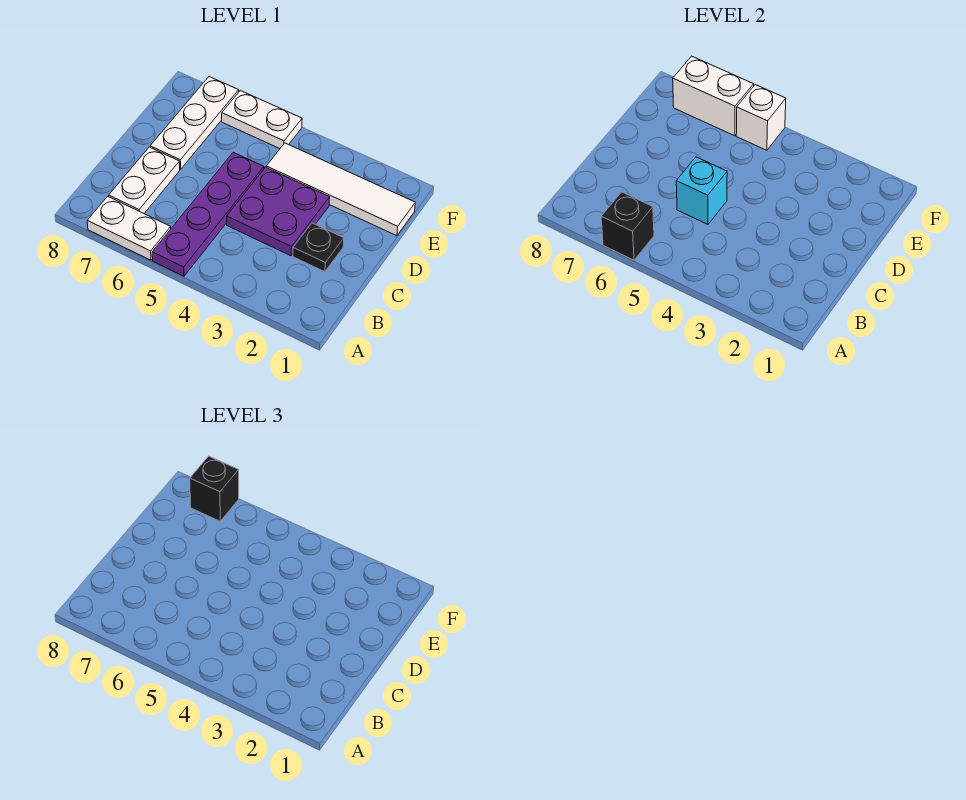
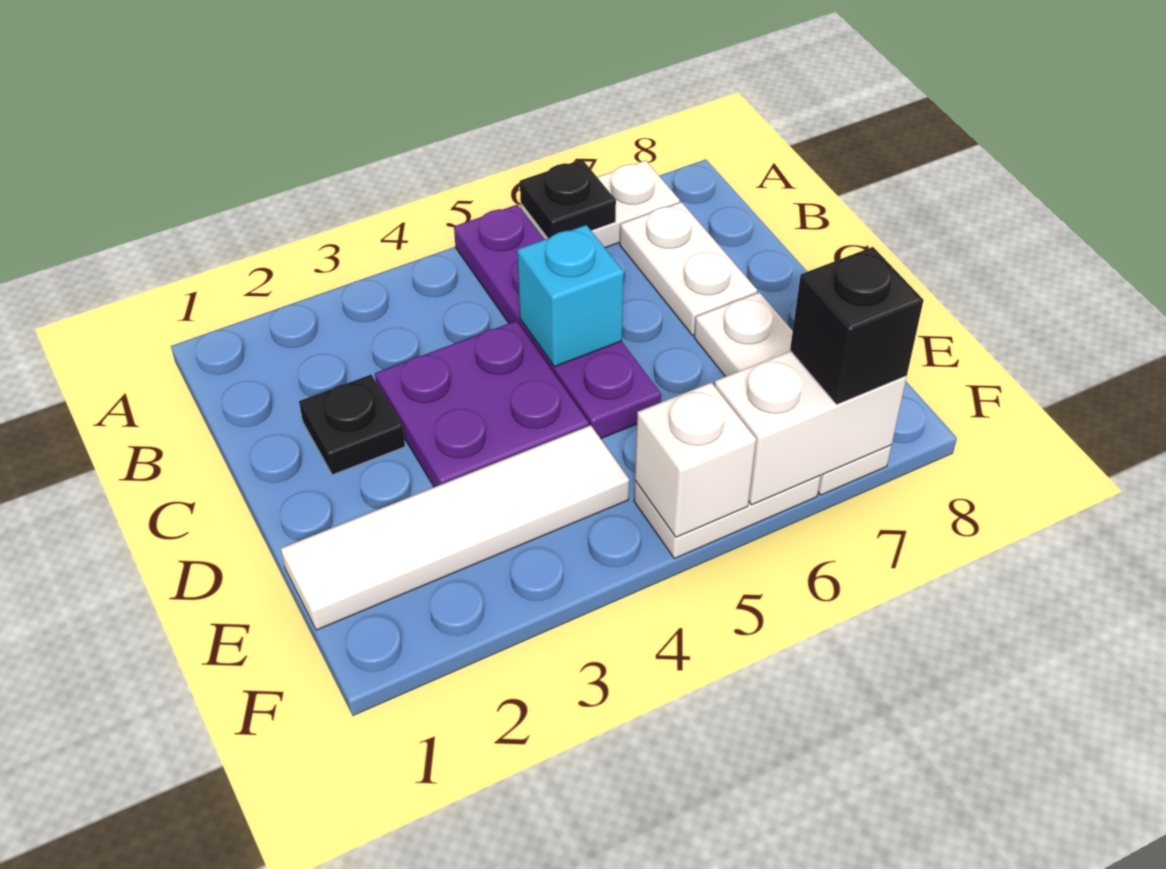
black 1x1 brick [601,192,654,260] -> black 1x1 plate [520,159,616,238]

